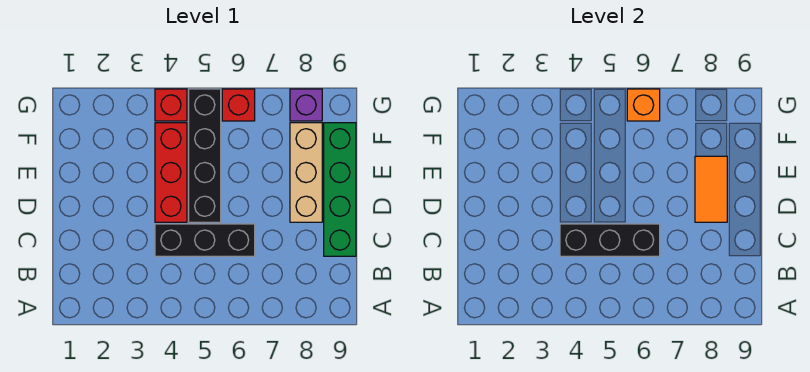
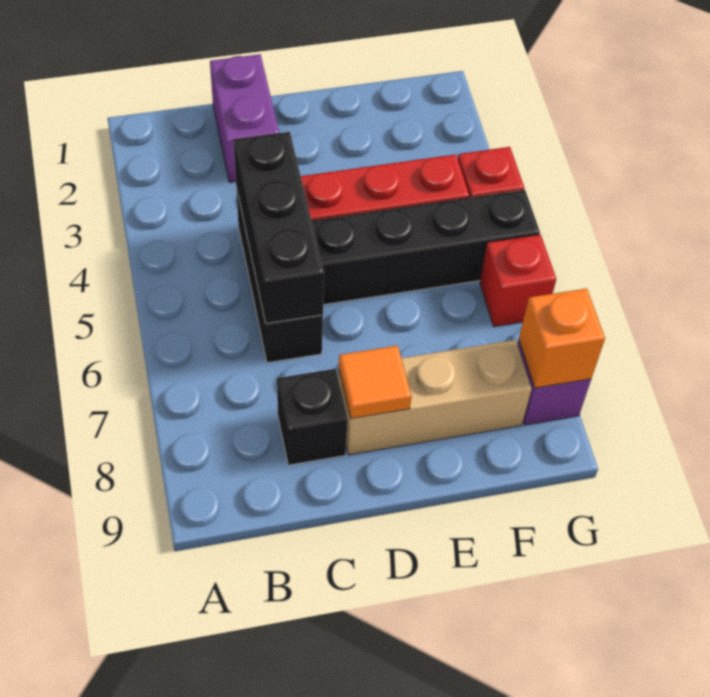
none -> purple 1x2 brick [210,54,279,182]
none -> black 1x1 brick [277,369,348,465]
green 1x4 brick [324,123,356,256] -> none
orange 1x2 tile [695,156,727,222] -> orange 1x1 tile [339,346,412,418]
orange 1x1 brick [627,89,660,121] -> orange 1x1 brick moved to [519,288,605,388]

